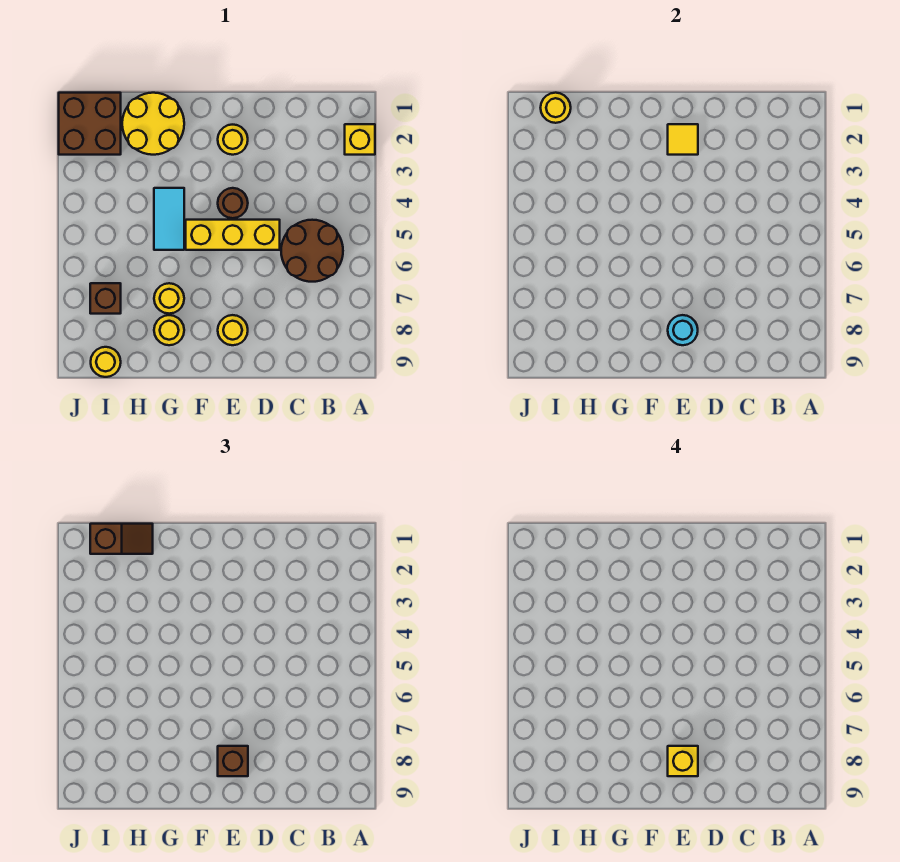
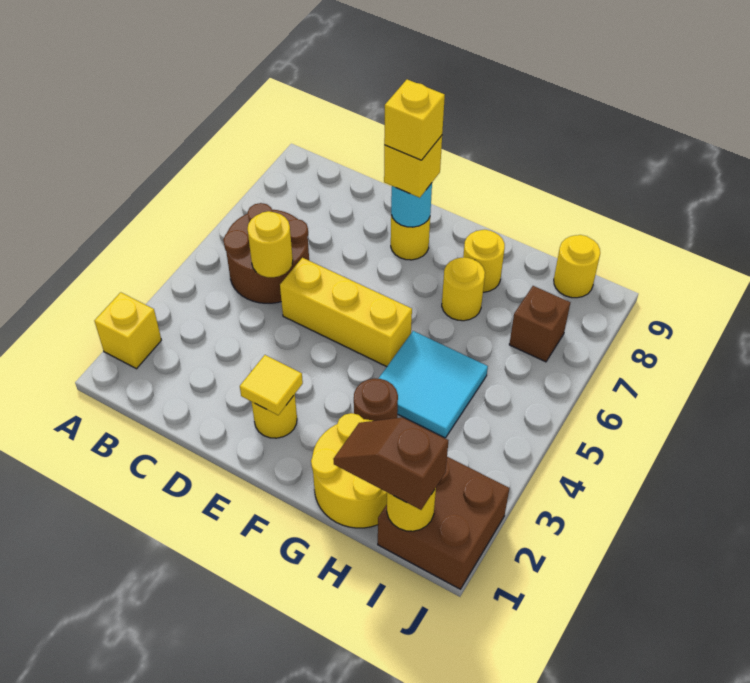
none -> yellow 1x1 round brick [248,211,293,277]
brown 1x1 round brick [218,188,248,218] -> brown 1x1 round brick moved to [354,378,398,421]
brown 1x1 brick [218,746,248,776] -> yellow 1x1 brick [384,136,442,198]
cyan 1x2 tile [154,188,184,250] -> cyan 2x2 tile [378,331,488,438]

